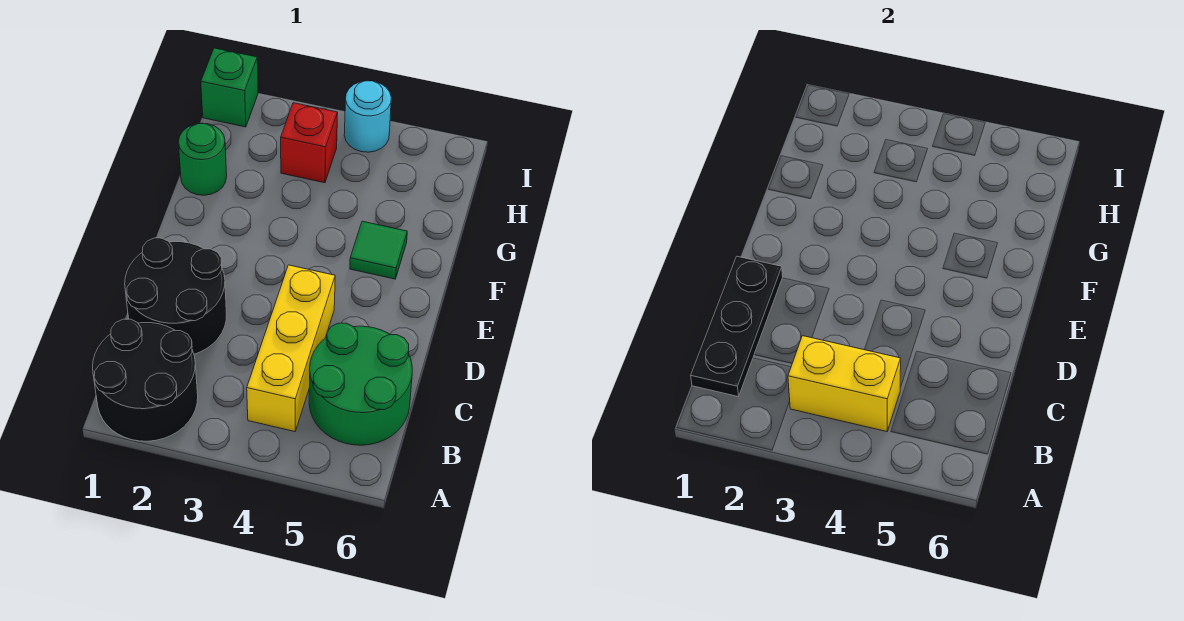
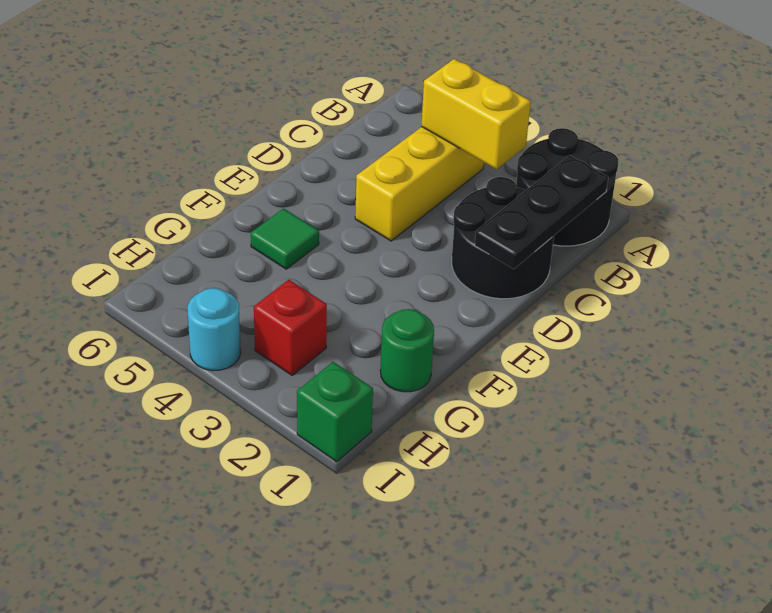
green 2x2 round brick [309,323,412,445] -> none

